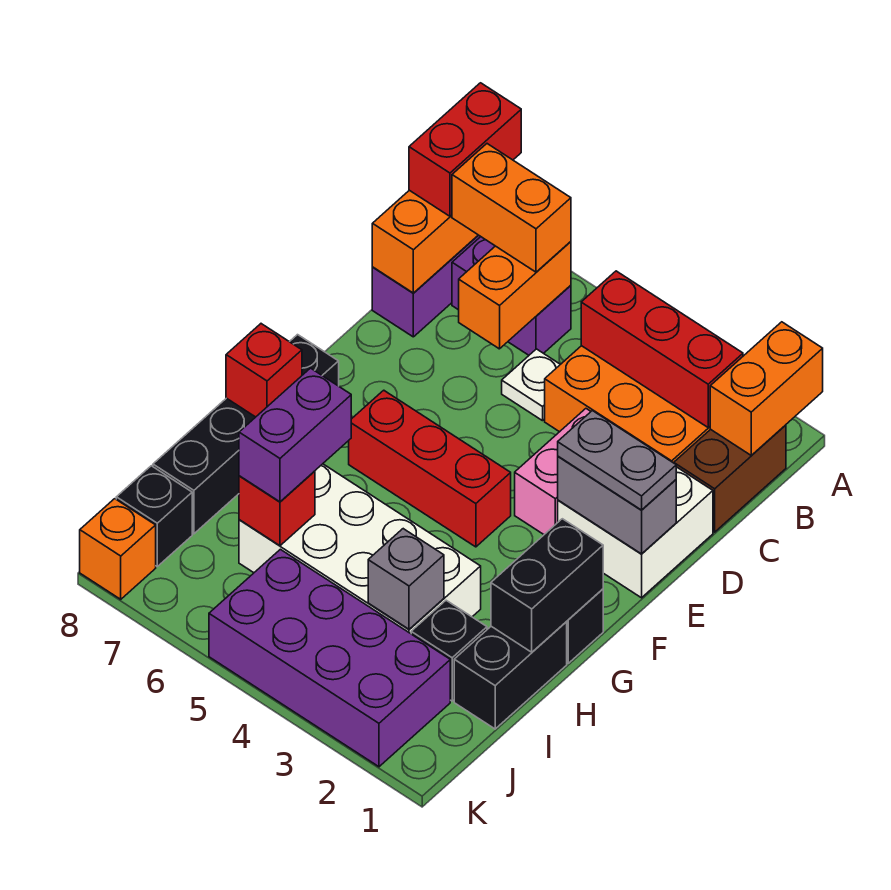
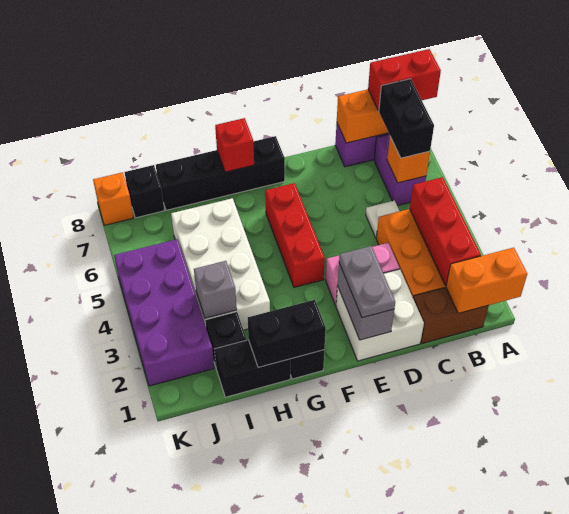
orange 1x2 brick [459,242,571,349] -> orange 1x1 brick [387,137,430,183]
orange 1x2 brick [452,144,571,272] -> black 1x2 brick [379,79,434,158]
purple 1x2 brick [239,368,351,502] -> none
red 1x1 brick [239,471,315,546] -> none

